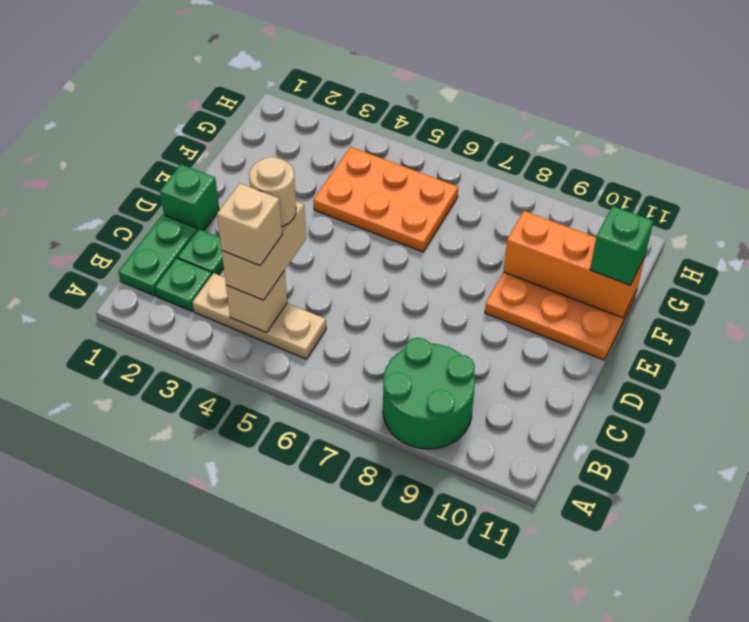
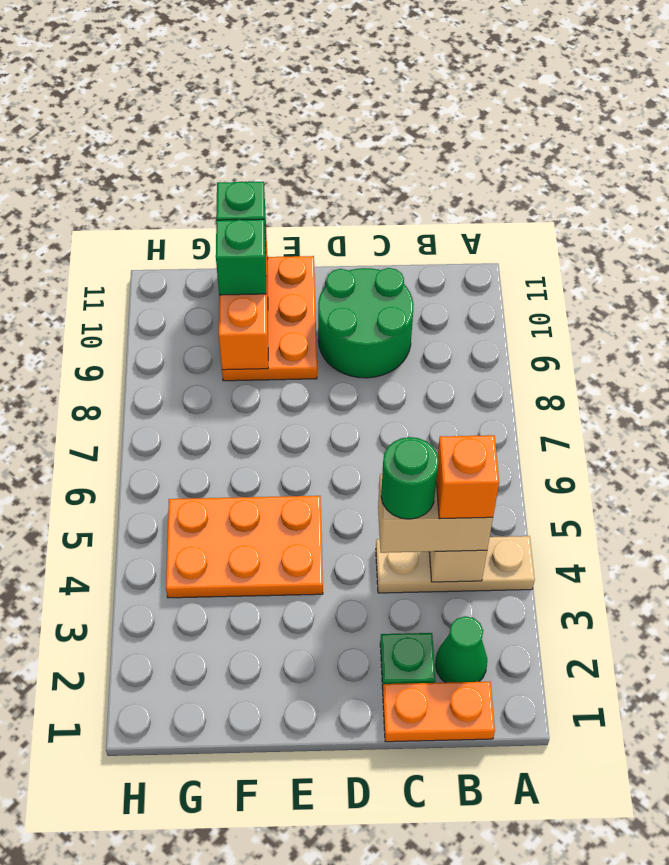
green 2x2 round brick [383,338,475,449] -> green 2x2 round brick moved to [318,268,414,378]
green 1x2 plate [118,215,197,296] -> orange 1x2 plate [383,682,495,742]
green 1x1 plate [155,258,212,311] -> green 1x1 cone [435,616,487,683]
tan 1x3 plate [192,273,326,359] -> tan 1x3 plate turned to [376,536,535,593]
tan 1x1 brick [217,183,282,266] -> orange 1x1 brick [436,435,499,519]
tan 1x1 round brick [249,157,296,226] -> green 1x1 round brick [381,437,439,519]
green 1x1 brick [160,164,219,231] -> green 1x1 brick moved to [216,219,266,295]
orange 2x3 plate [313,147,458,252] -> orange 2x3 plate turned to [166,496,323,598]

